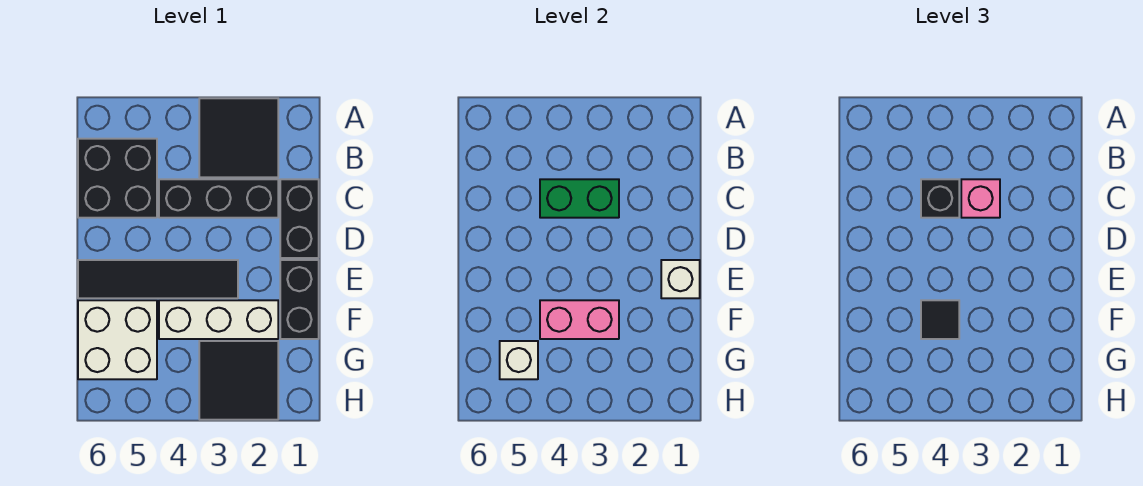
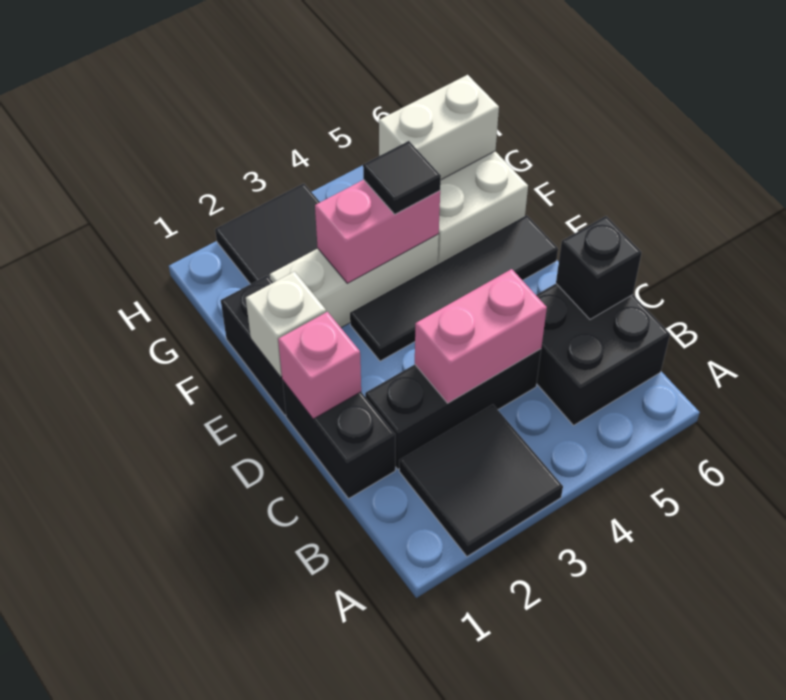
green 1x2 brick [540,179,619,218] -> pink 1x2 brick [415,269,547,403]
pink 1x1 brick [961,179,1000,218] -> pink 1x1 brick moved to [278,312,361,419]
black 1x1 brick [921,179,959,218] -> black 1x1 brick moved to [556,216,642,319]
white 1x1 brick [500,341,538,379] -> white 1x2 brick [379,75,499,180]

